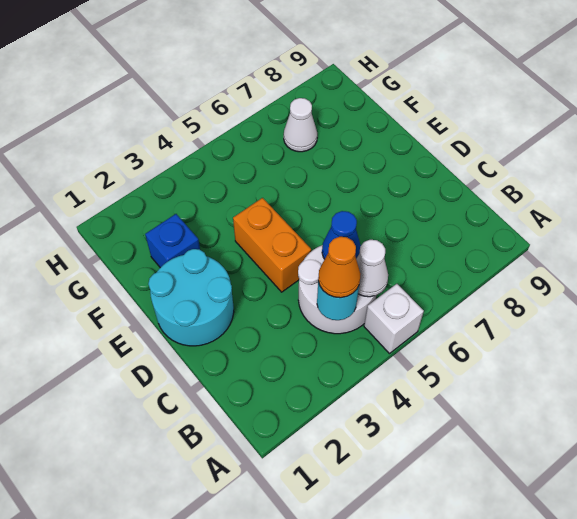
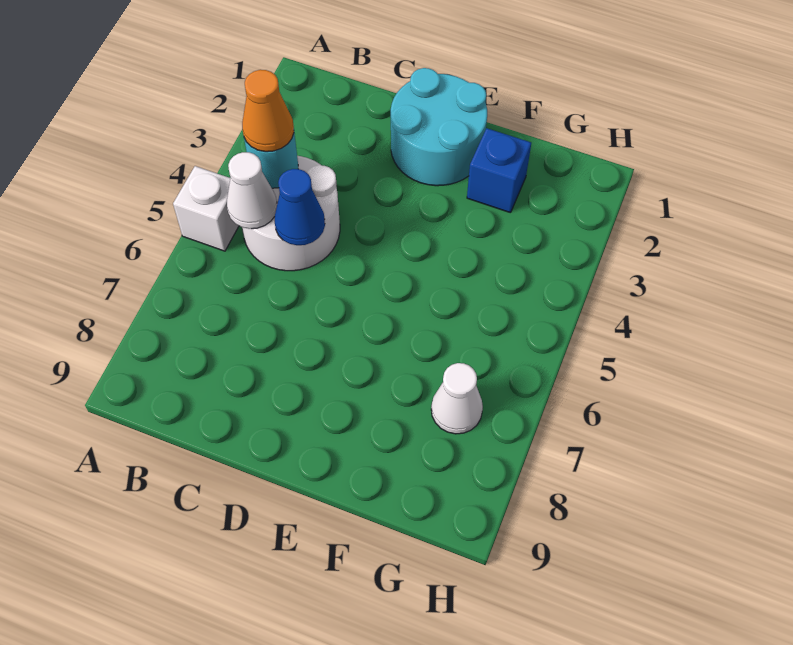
orange 1x2 brick [233,198,311,292] -> none

